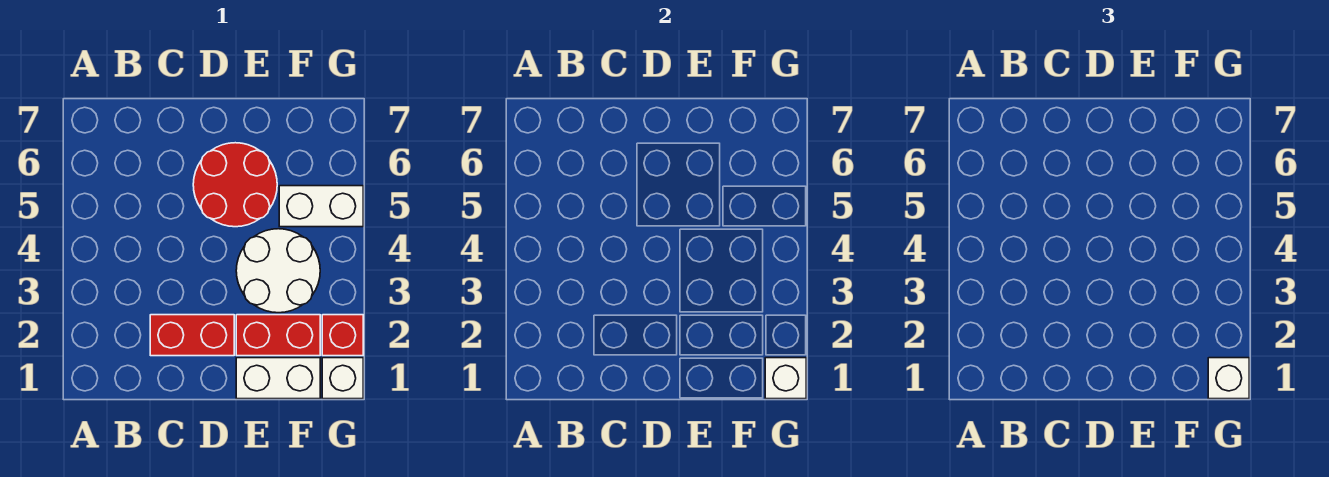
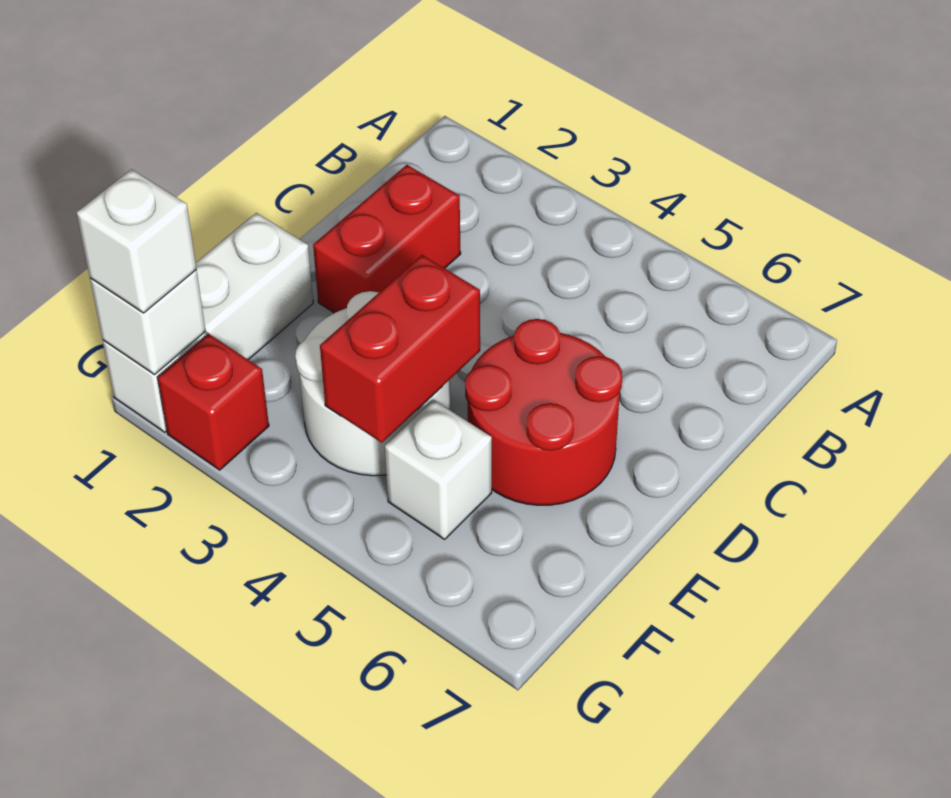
red 1x2 brick [236,315,320,356] -> red 1x2 brick moved to [320,255,480,443]
white 1x2 brick [279,186,363,227] -> white 1x1 brick [385,400,492,539]

